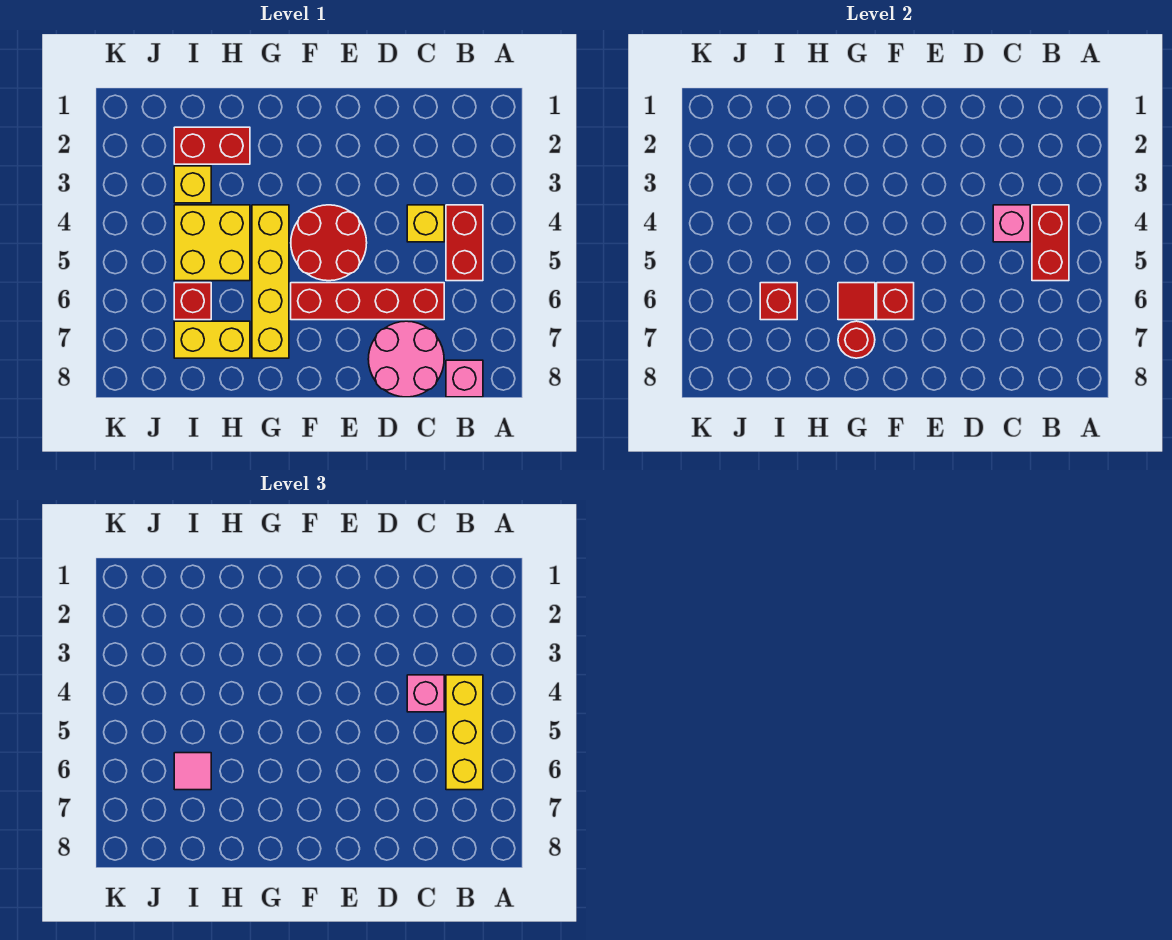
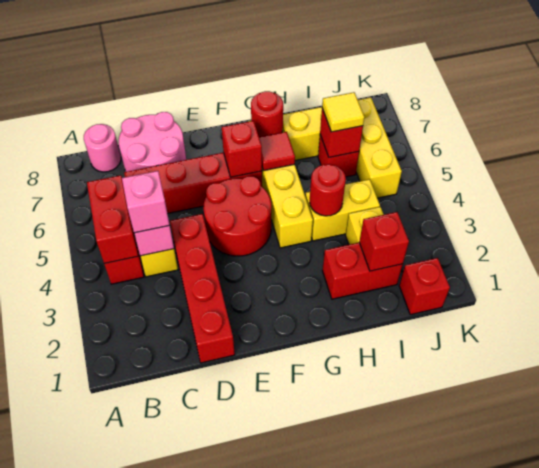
yellow 1x3 brick [446,675,483,790] -> yellow 1x3 brick moved to [356,97,402,198]
pink 1x1 brick [446,360,483,397] -> pink 1x1 round brick [84,124,121,172]
none -> red 1x4 brick [170,214,235,363]
yellow 2x2 brick [174,205,250,281] -> yellow 1x2 brick [305,179,380,241]
none -> red 1x1 round brick [310,164,346,216]
none -> red 1x1 brick [359,212,409,271]
pink 1x1 tile [174,753,211,790] -> yellow 1x1 tile [322,92,364,132]
none -> red 1x1 brick [399,258,450,315]

